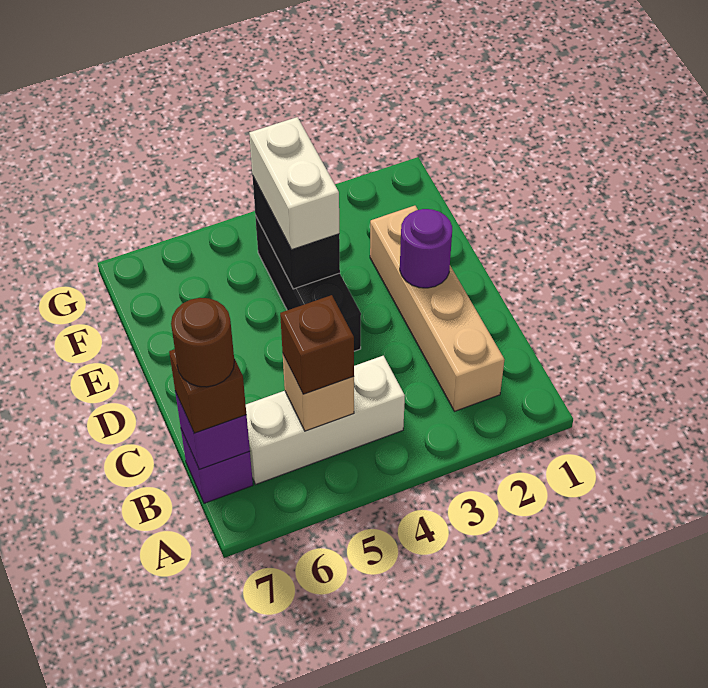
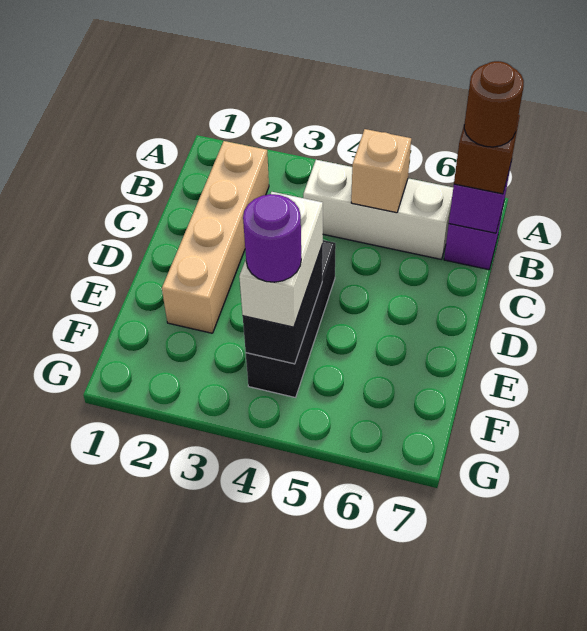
brown 1x1 brick [280,295,354,394] -> none
purple 1x1 round brick [400,209,452,288] -> purple 1x1 round brick moved to [243,194,301,282]

